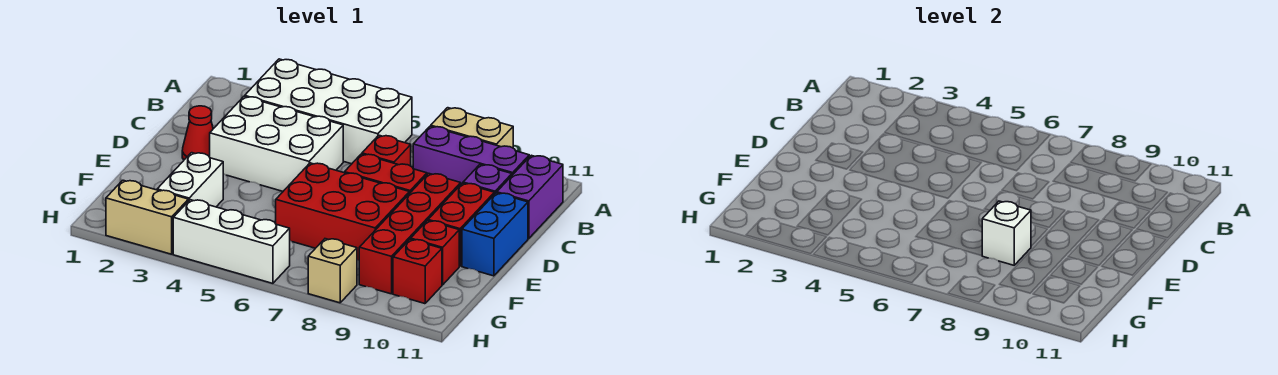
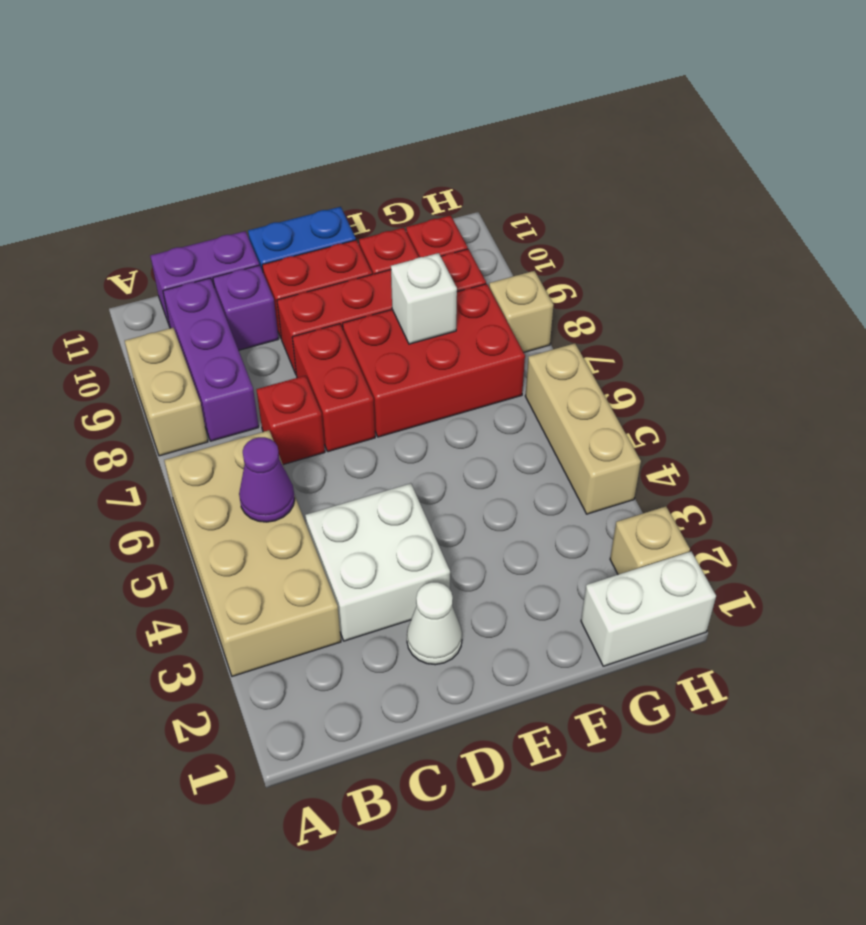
white 2x4 brick [245,59,412,164] -> tan 2x4 brick [164,430,341,676]
none -> purple 1x1 cone [239,437,295,522]
white 2x3 brick [210,96,343,191] -> white 2x2 brick [305,483,450,641]
red 1x1 cone [182,106,213,160] -> white 1x1 cone [407,582,462,665]
red 2x3 brick [276,163,409,260] -> red 2x3 brick turned to [343,284,525,437]
white 1x2 brick [157,153,223,207] -> white 1x2 brick moved to [581,552,716,666]
tan 1x2 brick [106,180,188,254] -> tan 1x1 brick [610,506,690,575]
white 1x3 brick [173,200,290,283] -> tan 1x3 brick [525,343,641,514]

